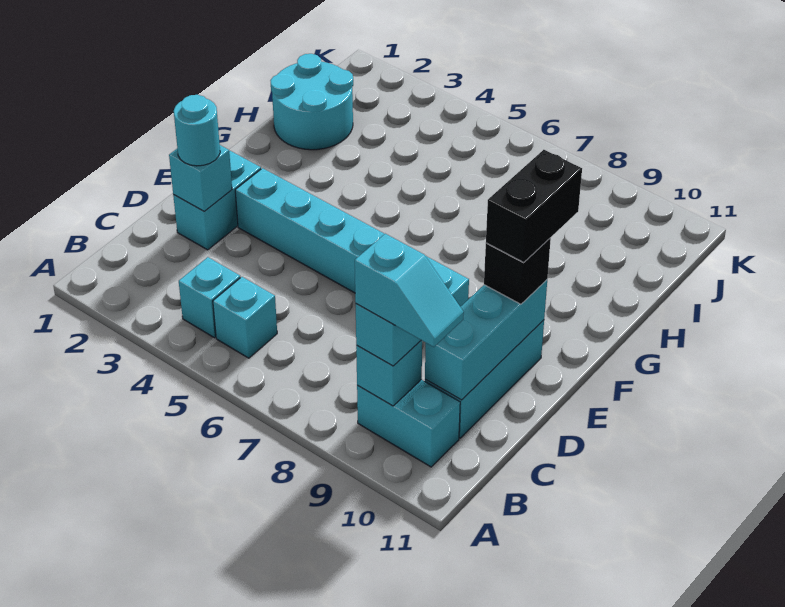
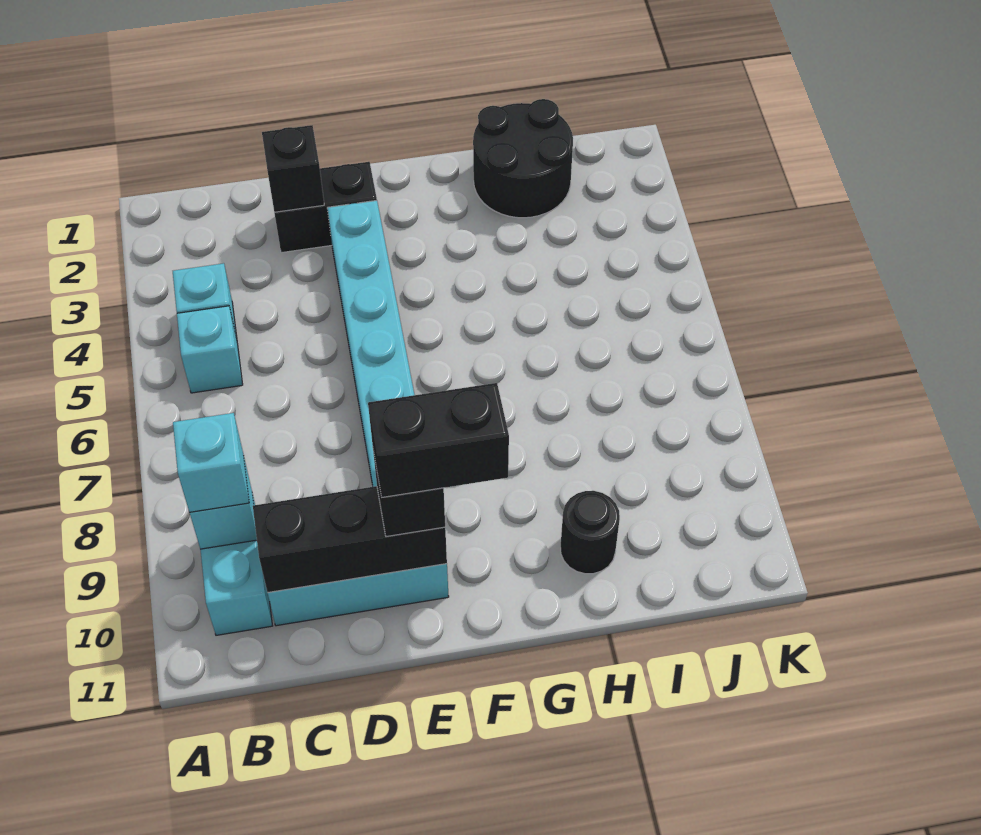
cyan 1x2 slope [355,234,464,347] -> none
cyan 1x3 brick [425,280,547,400] -> black 1x3 brick [253,486,447,593]
cyan 1x2 brick [173,151,261,250] -> black 1x2 brick [274,162,377,253]
cyan 1x1 brick [169,145,232,211] -> black 1x1 brick [262,125,324,212]
cyan 1x1 round brick [174,95,220,166] -> none
cyan 2x2 round brick [270,54,353,150] -> black 2x2 round brick [473,99,573,218]
none -> black 1x1 round brick [561,491,620,574]

